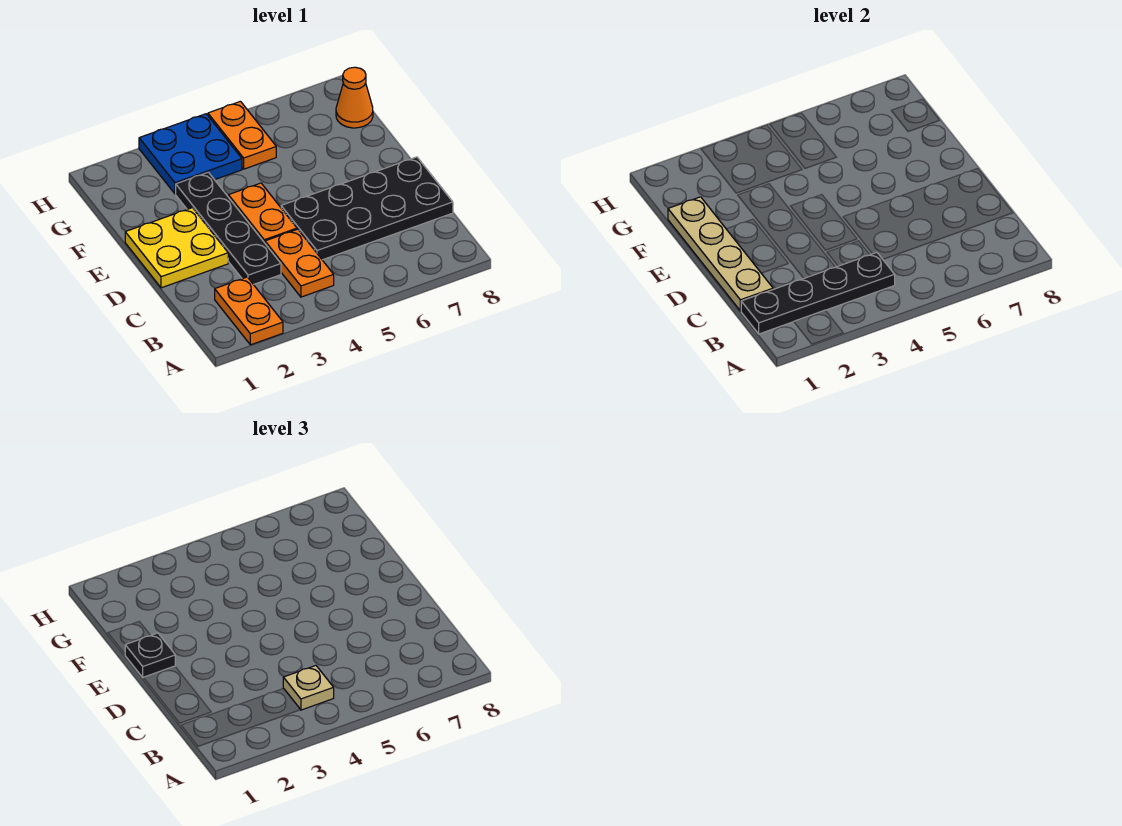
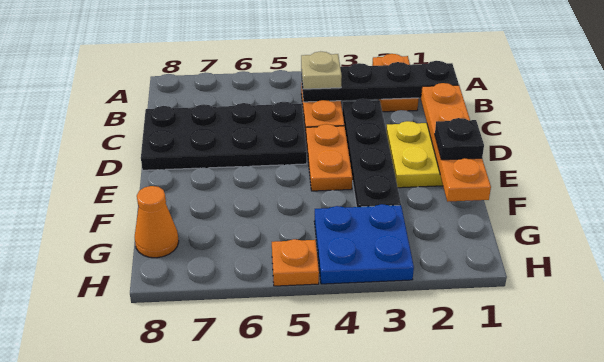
tan 1x4 plate [668,197,773,311] -> orange 1x4 plate [421,83,491,202]
orange 1x2 plate [208,101,276,169] -> orange 1x1 plate [272,239,319,286]

